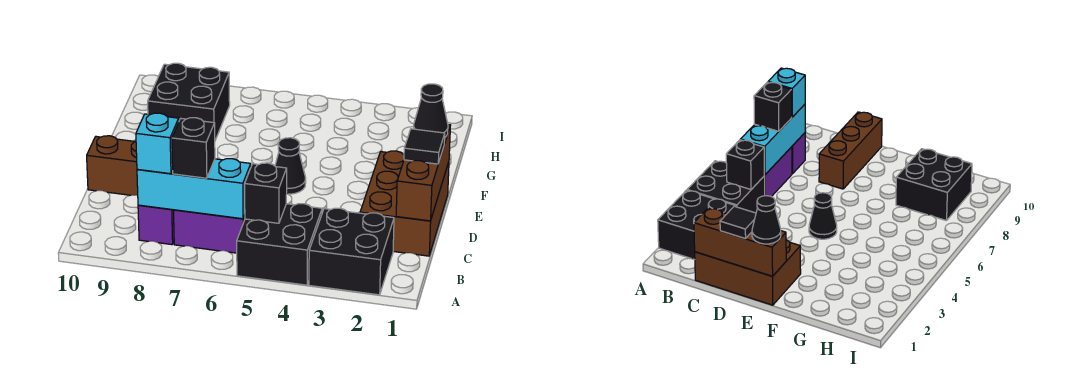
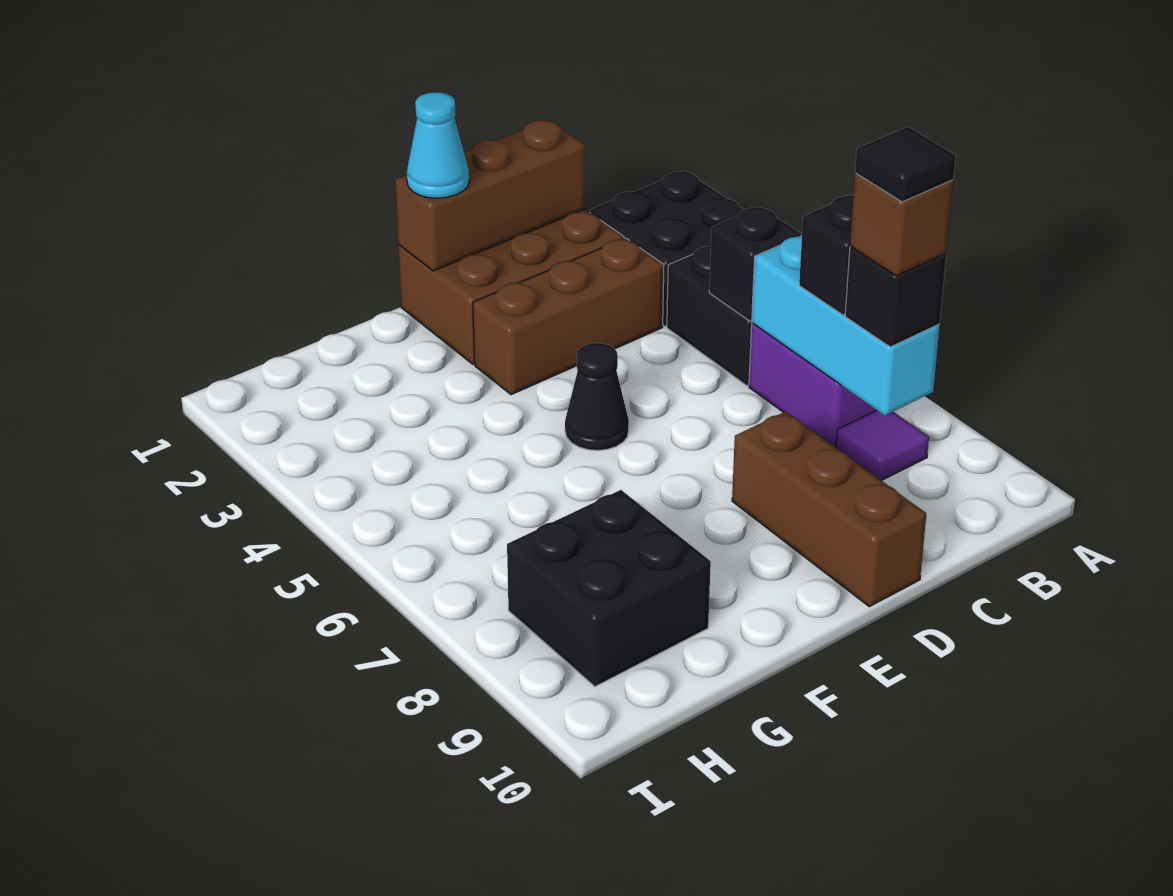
purple 1x1 brick [138,205,174,245] -> purple 1x1 tile [836,410,929,481]
cyan 1x1 brick [136,113,179,174] -> black 1x1 brick [845,247,946,347]
none -> brown 1x1 brick [850,173,953,276]
none -> brown 1x3 brick [473,238,664,395]
black 1x1 tile [404,129,445,164] -> black 1x1 tile moved to [855,127,956,202]
black 1x1 cone [414,84,448,137] -> cyan 1x1 cone [407,92,469,198]

